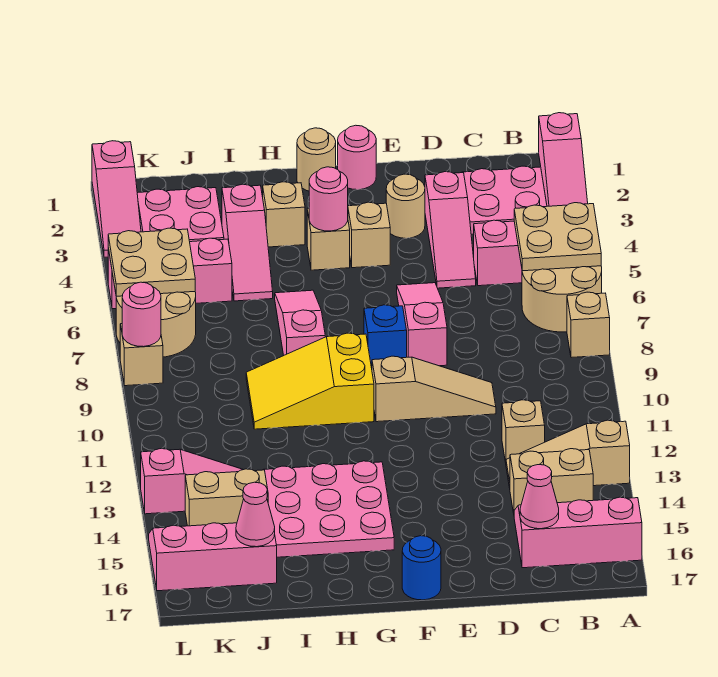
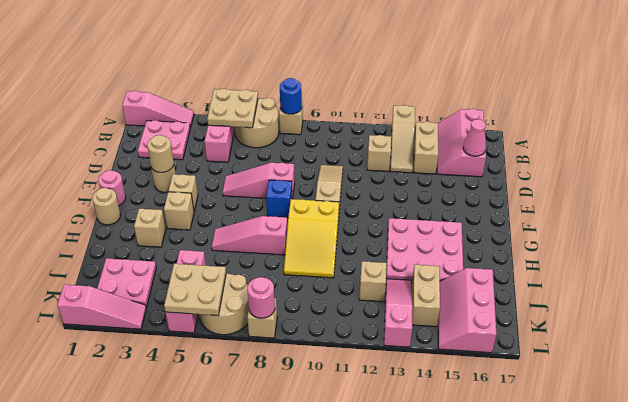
pink 1x3 slope [425,172,476,288] -> none
none -> tan 1x1 round brick [147,135,174,172]
blue 1x1 round brick [402,536,441,600] -> blue 1x1 round brick moved to [280,78,302,114]
pink 1x1 round brick [309,167,348,231] -> none
pink 1x3 slope [222,184,273,301] -> none
none -> tan 1x1 brick [359,261,387,302]
pink 1x1 cone [236,482,275,547] -> none

